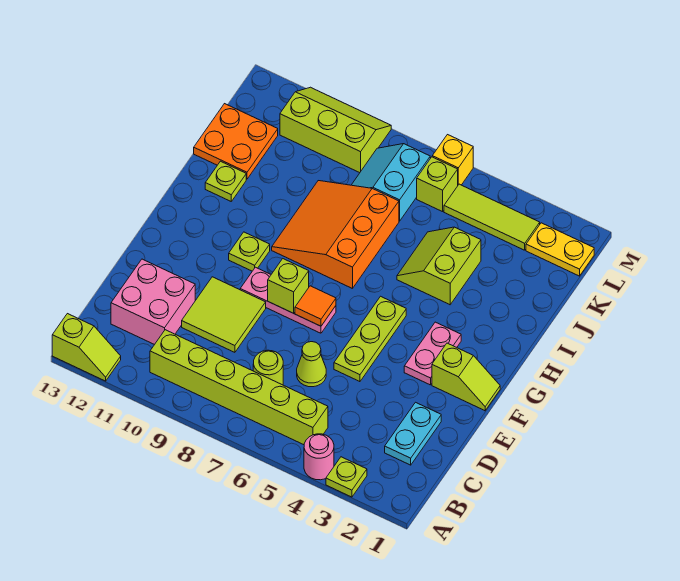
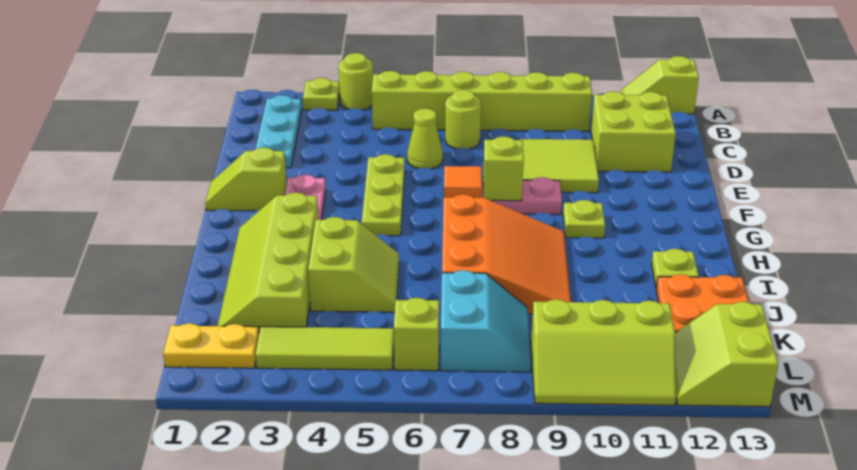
pink 1x1 round brick [304,434,334,480] -> lime 1x1 round brick [339,53,373,110]
cyan 1x2 plate [385,402,441,465] -> cyan 1x3 plate [256,95,302,168]
pink 2x2 brick [111,259,195,345] -> lime 2x2 brick [591,91,676,172]
none -> lime 2x4 slope [218,192,318,333]
none -> lime 2x2 slope [675,302,778,407]
yellow 1x1 brick [432,135,473,185] -> none

